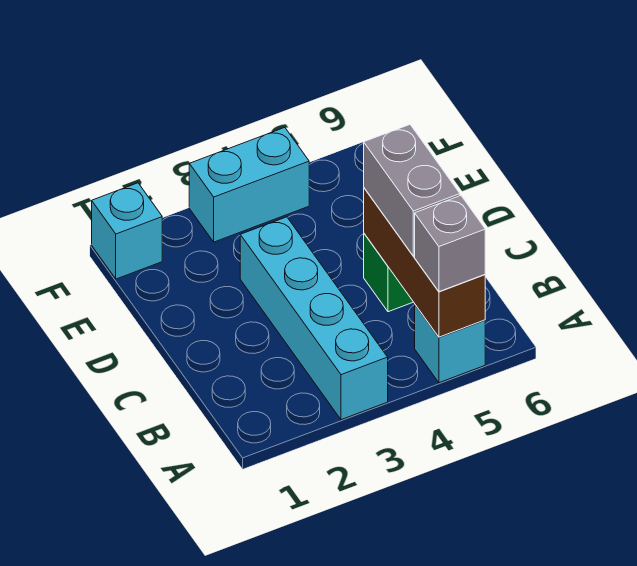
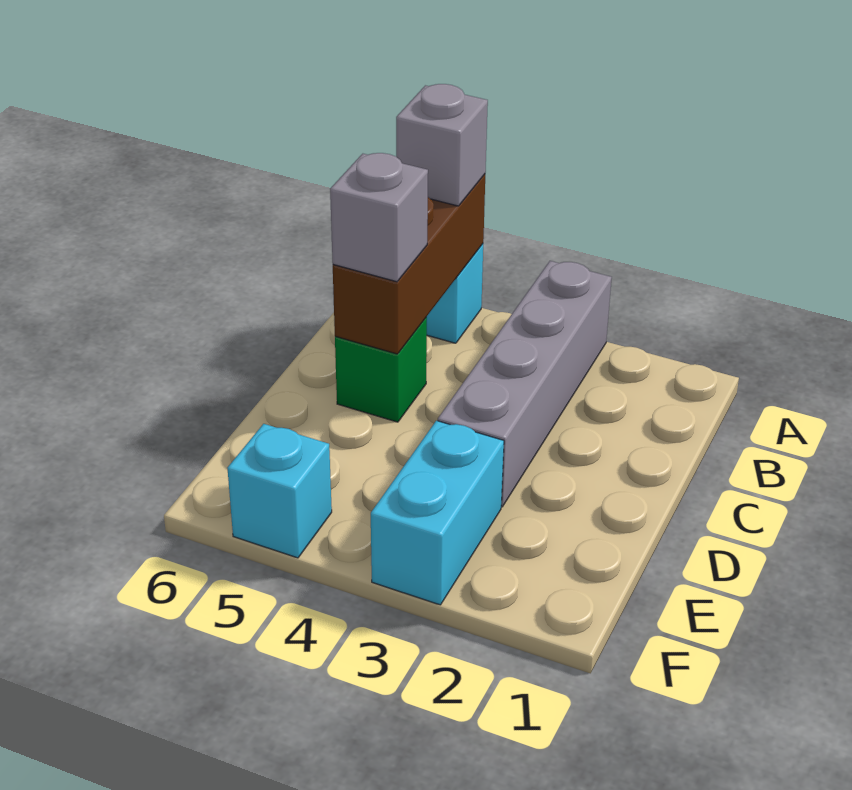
cyan 1x4 brick [240,217,388,420] -> grey 1x4 brick [438,261,612,507]
grey 1x2 brick [364,125,460,256] -> grey 1x1 brick [330,153,428,282]
cyan 1x1 brick [92,183,162,279] -> cyan 1x1 brick moved to [227,424,332,558]
cyan 1x2 brick [189,128,309,242] -> cyan 1x2 brick turned to [371,421,504,605]

